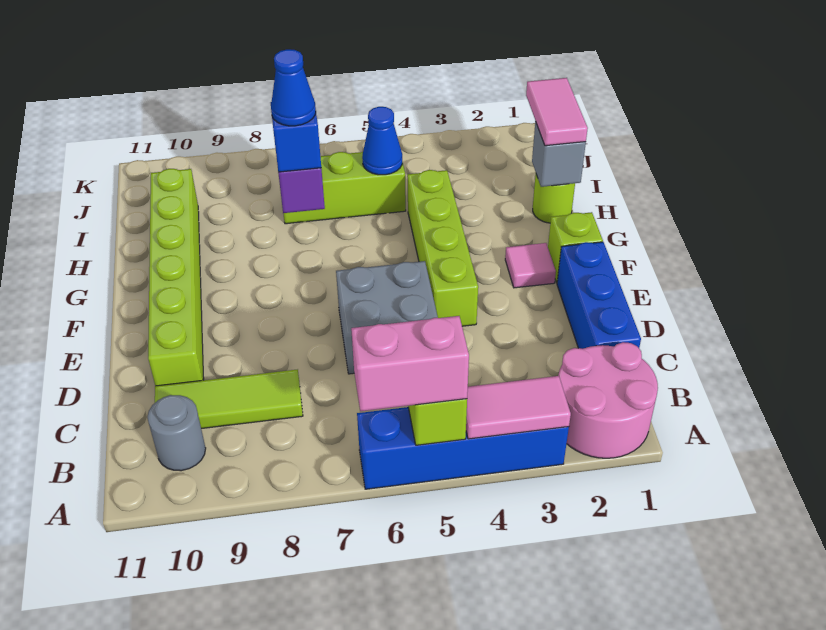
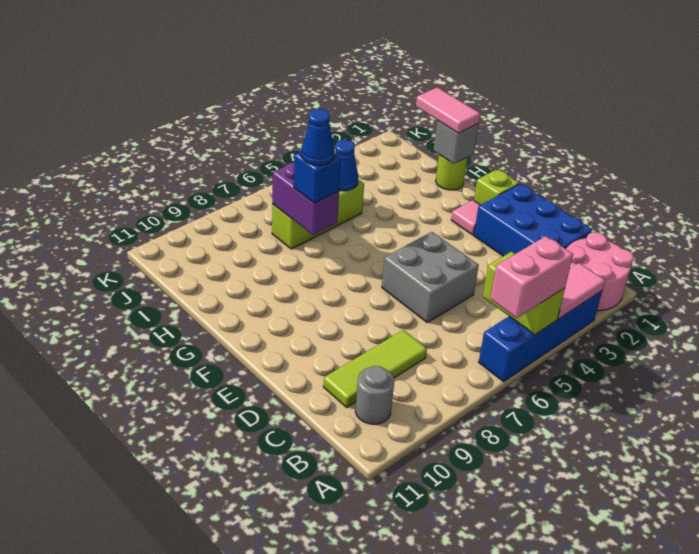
blue 1x3 brick [557,242,641,349] -> blue 2x3 brick [474,184,592,256]
lime 1x6 brick [148,169,204,386] -> none
lime 1x4 brick [407,170,478,326] -> none

